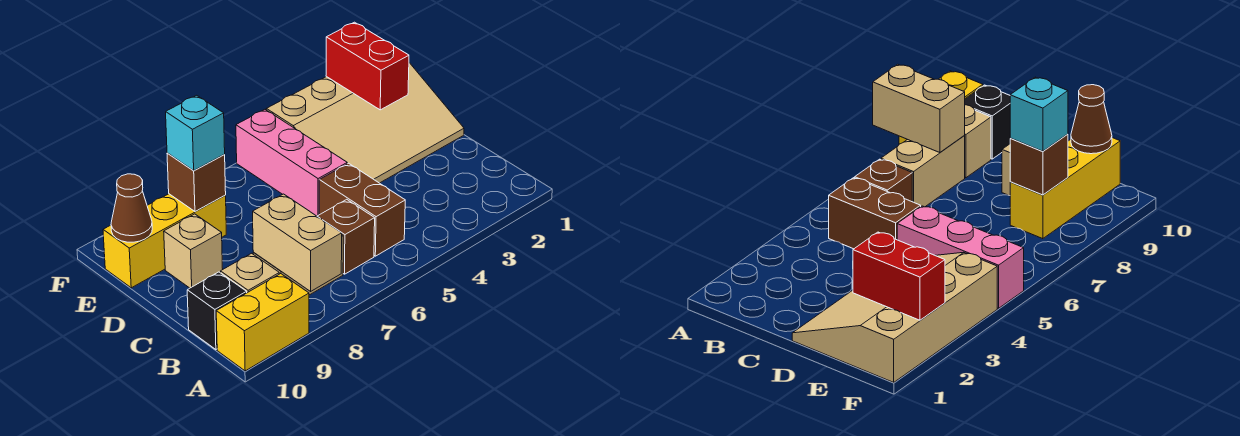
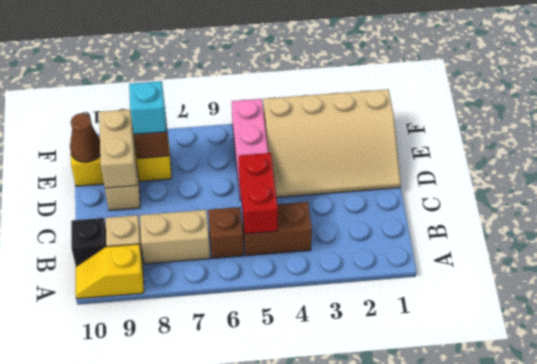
tan 1x2 brick [253,194,342,291] -> tan 1x2 brick moved to [99,110,137,188]
yellow 1x2 brick [216,274,309,371] -> yellow 1x2 slope [76,244,144,299]
brown 1x2 brick [319,163,405,256] -> brown 1x2 brick turned to [242,202,312,256]
red 1x2 brick [326,22,409,110] -> red 1x2 brick moved to [239,153,278,234]

